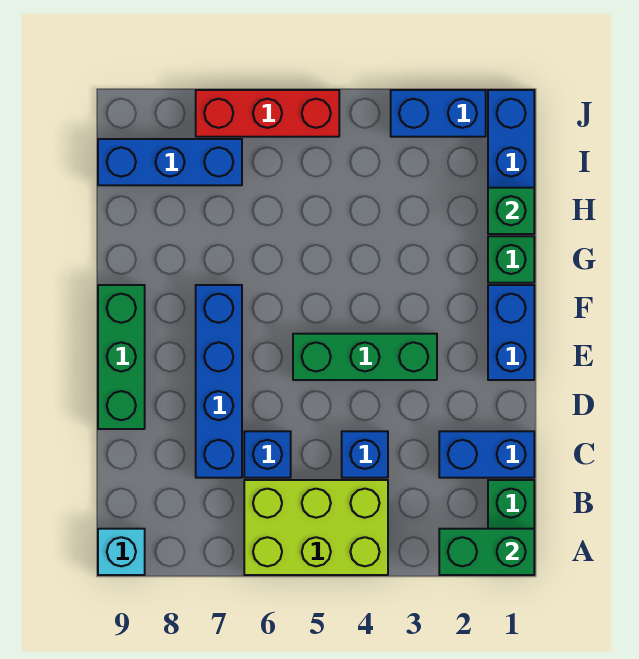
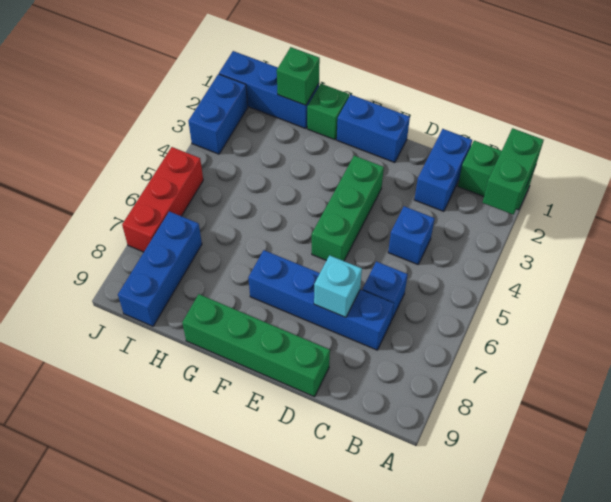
lime 2x3 brick [244,480,388,575] -> none
cyan 1x1 brick [98,529,145,575] -> cyan 1x1 brick moved to [314,255,362,317]
green 1x3 brick [98,285,145,429] -> green 1x4 brick [182,294,330,397]

